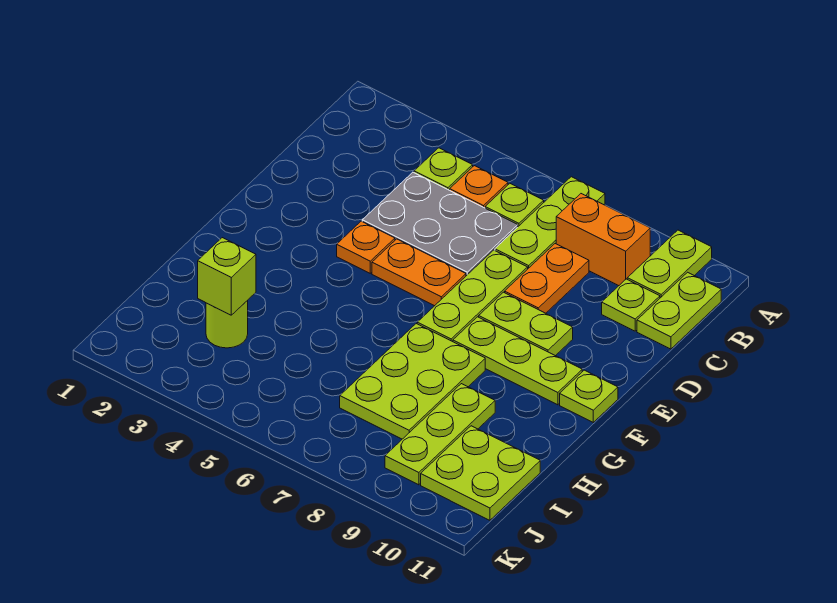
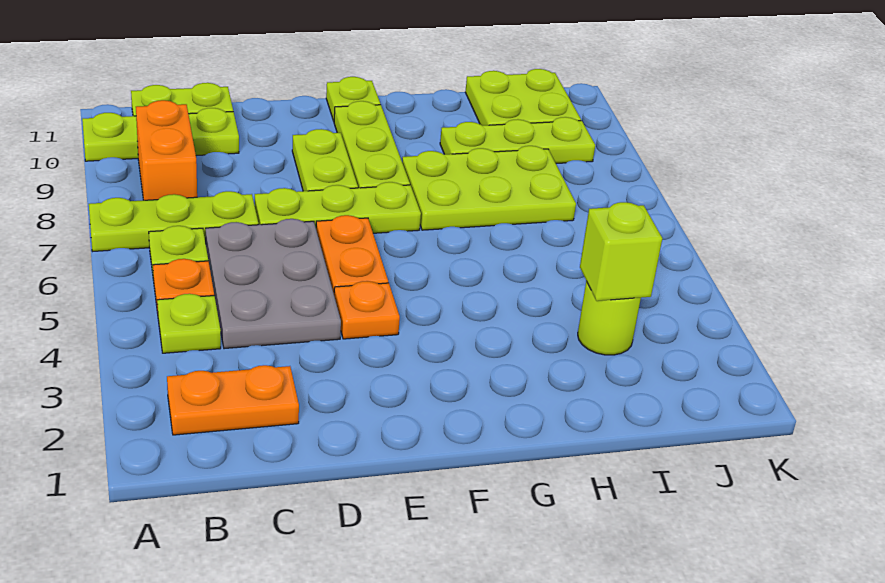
orange 1x2 plate [505,244,589,313] -> orange 1x2 plate moved to [167,365,299,435]

